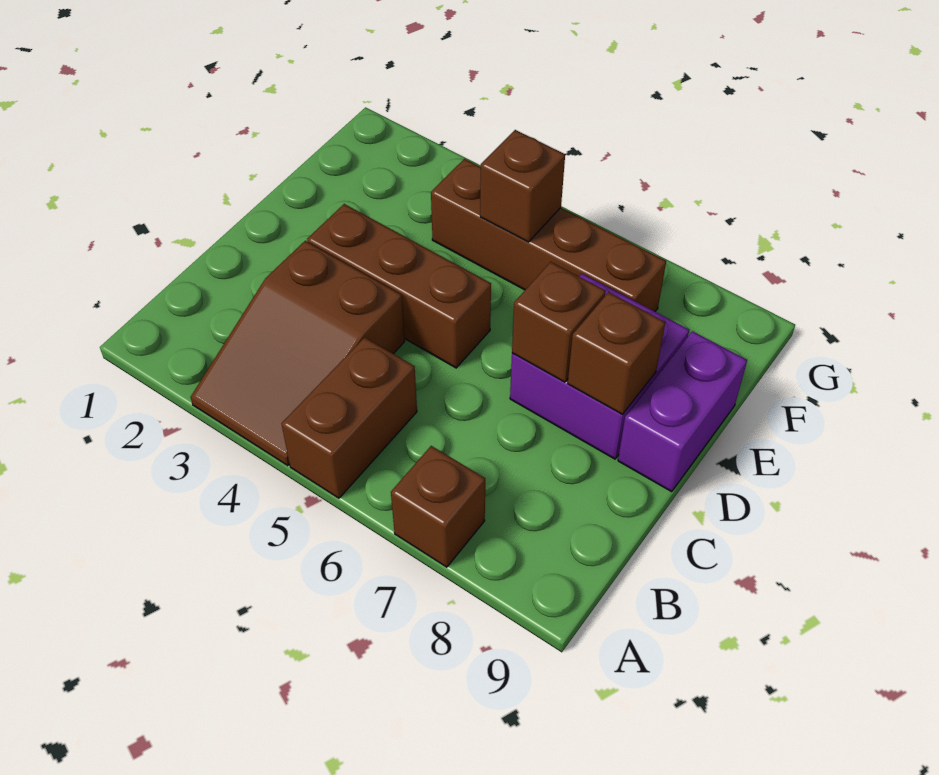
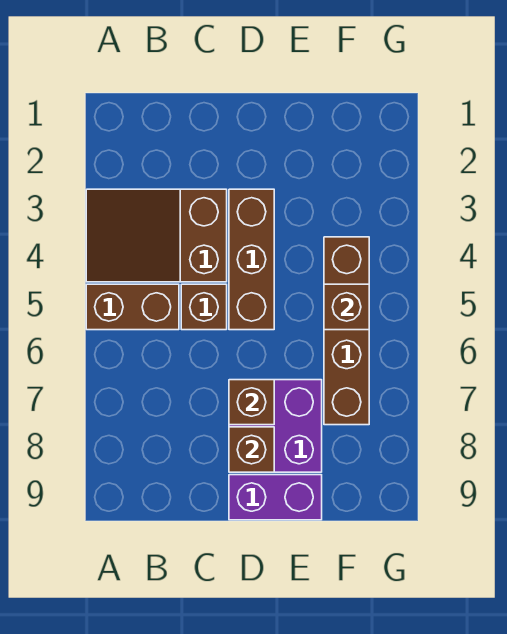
brown 1x1 brick [391,446,485,567] -> brown 1x1 brick moved to [181,284,227,330]

